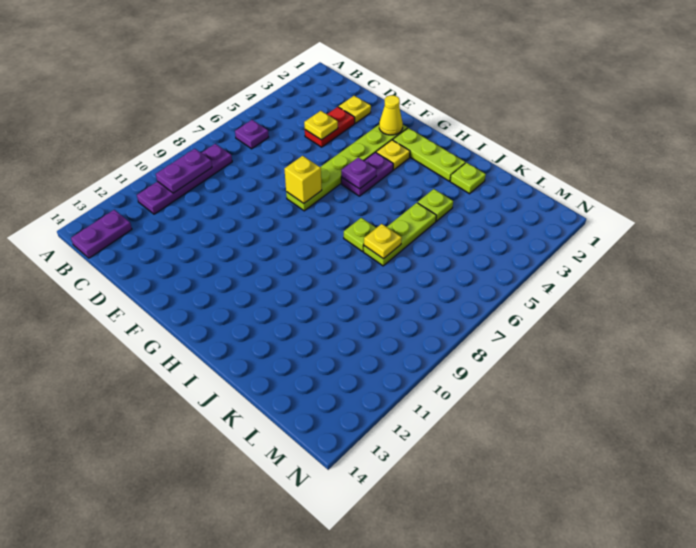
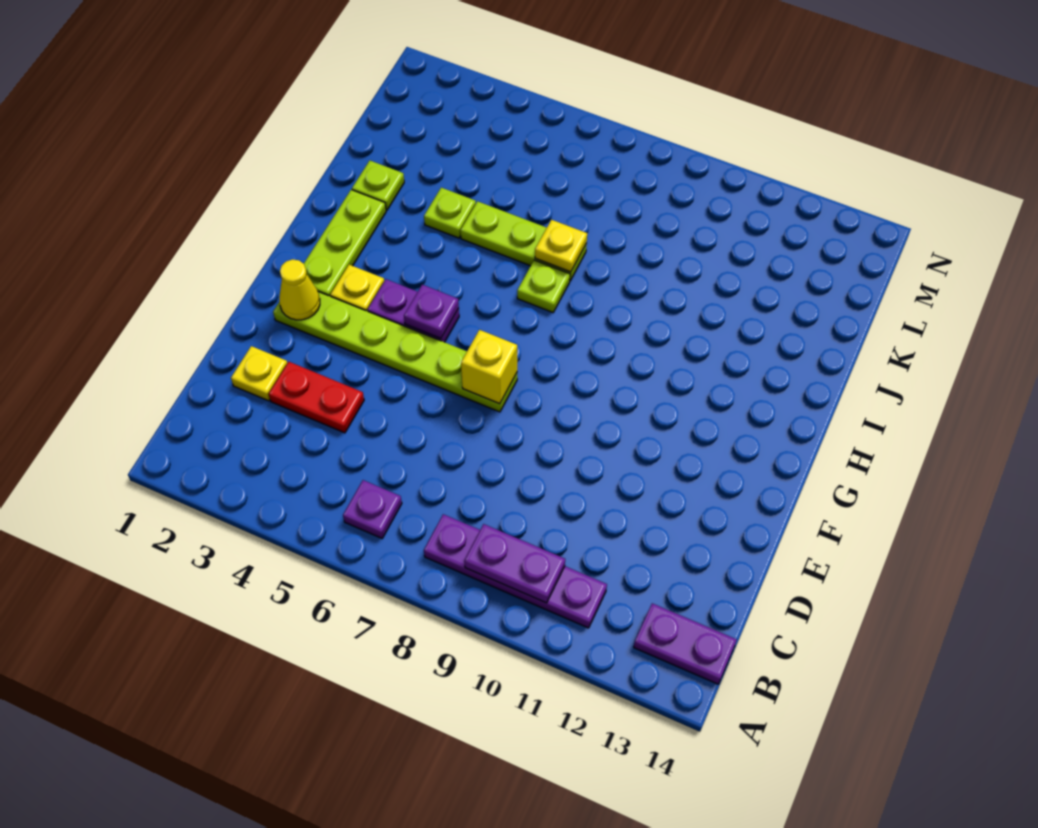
yellow 1x1 plate [304,111,338,140] -> none

